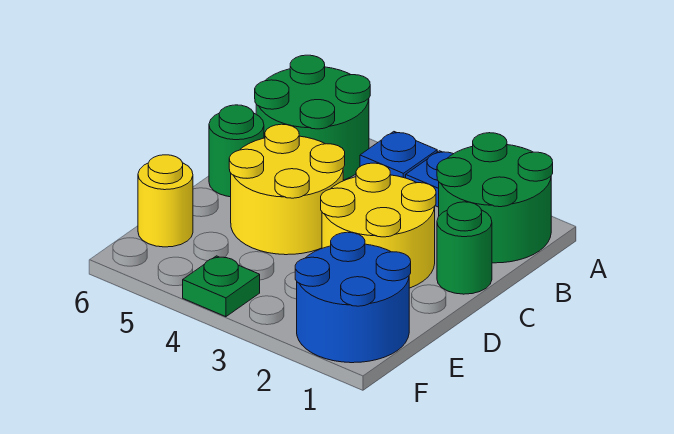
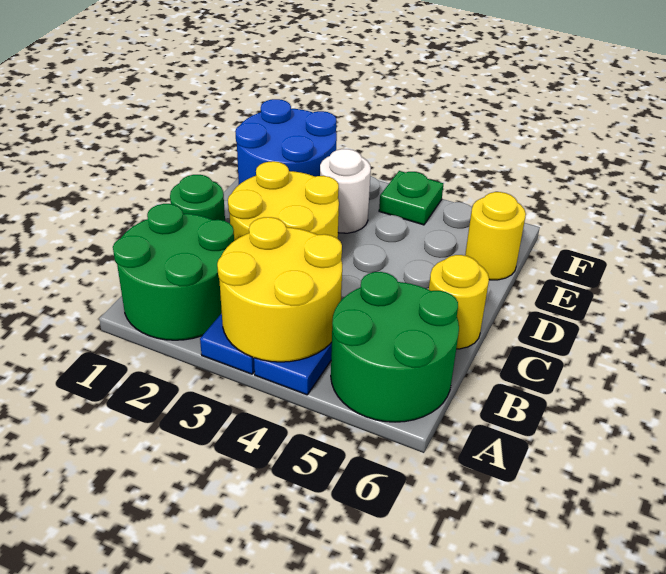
yellow 2x2 round brick [229,124,345,255] -> yellow 2x2 round brick moved to [217,217,342,362]
green 1x1 round brick [209,105,264,197] -> yellow 1x1 round brick [429,255,489,349]
none -> white 1x1 round brick [320,149,371,233]

